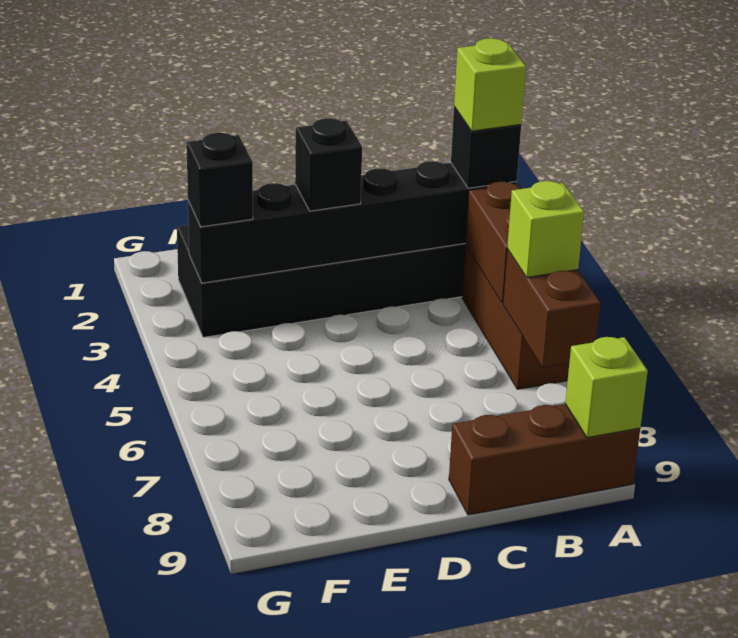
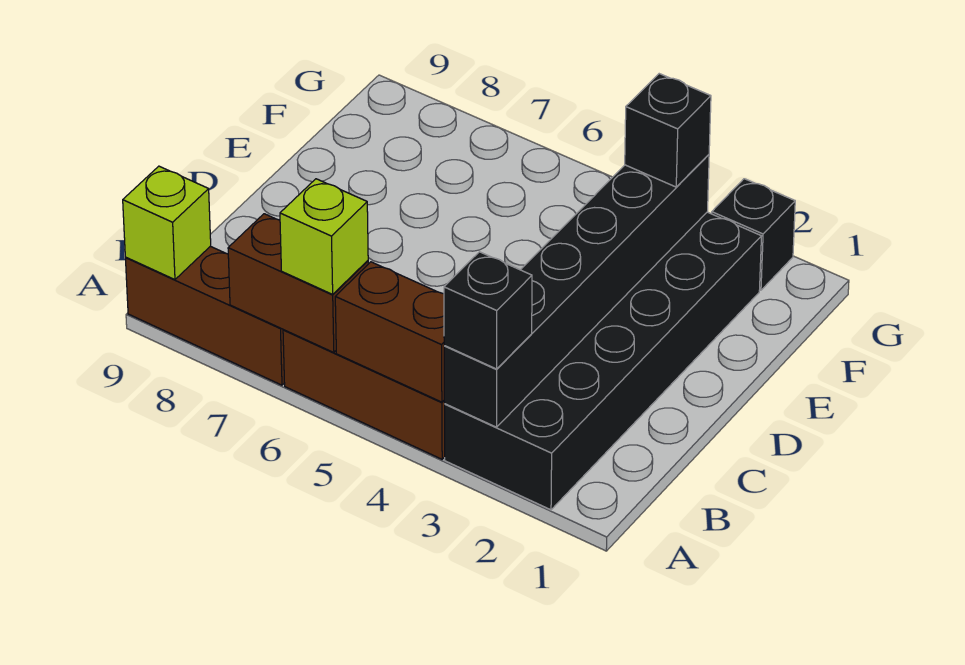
lime 1x1 brick [454,38,526,131] -> none
brown 1x3 brick [449,404,640,515] -> brown 1x3 brick turned to [125,246,284,385]
black 1x1 brick [295,118,362,211] -> black 1x1 brick moved to [712,179,795,290]

